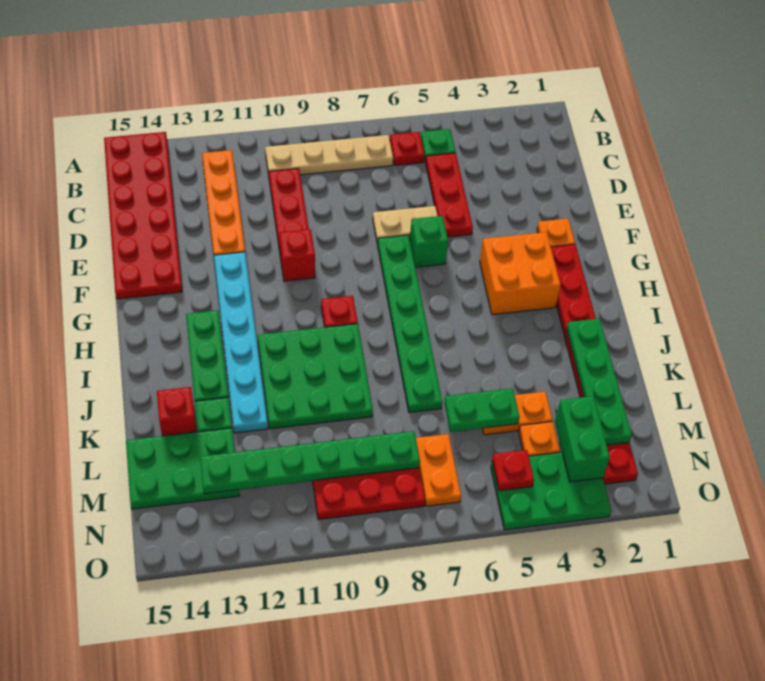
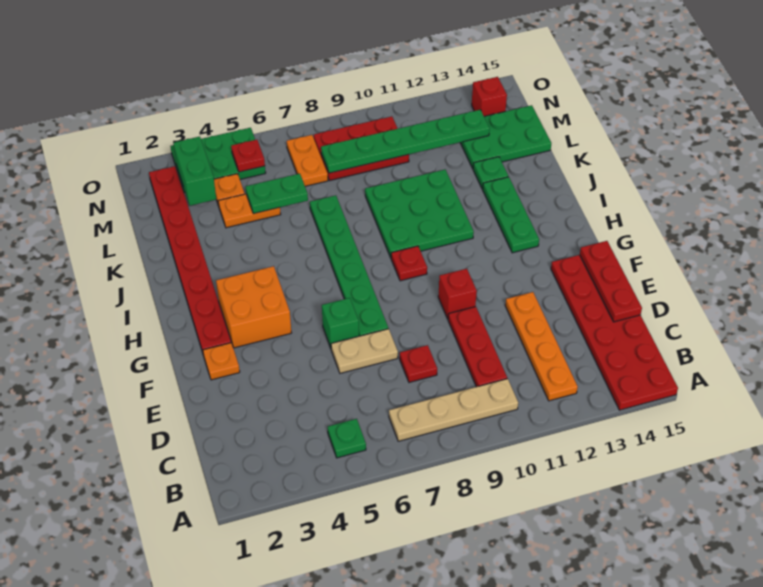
red 1x1 plate [390,132,424,165] -> red 1x1 plate moved to [400,345,437,382]
red 1x3 plate [426,153,473,237] -> red 1x3 plate moved to [580,241,642,322]
cyan 1x6 plate [214,252,268,433] -> none
green 1x4 plate [566,318,632,445] -> none
red 1x1 brick [157,387,196,436] -> red 1x1 brick moved to [472,77,507,116]

